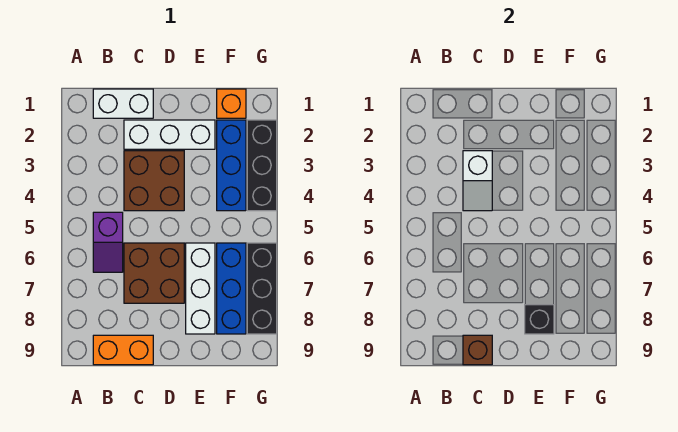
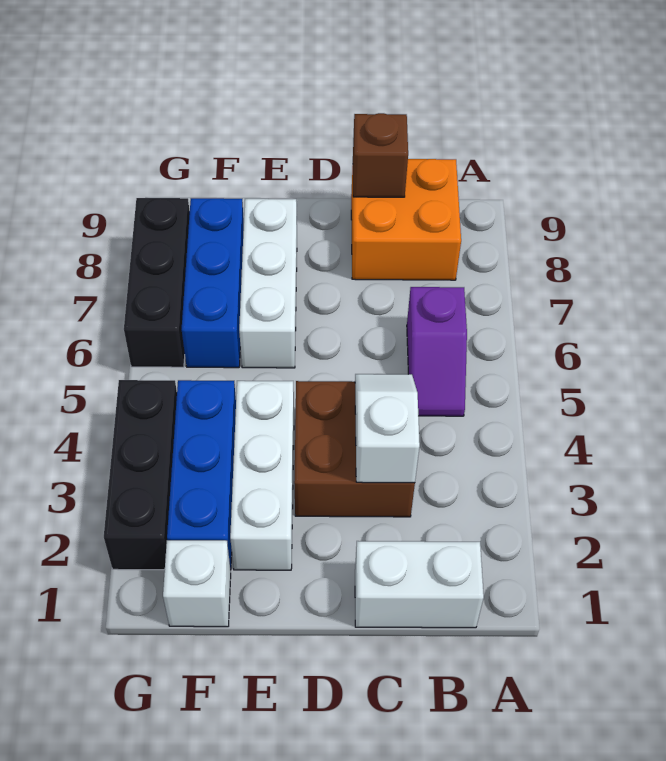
purple 1x2 slope [93,212,123,272] -> purple 1x2 slope turned to [407,287,467,416]
orange 1x2 brick [93,335,153,365] -> orange 2x2 brick [351,159,461,280]
white 1x3 brick [124,120,215,149] -> white 1x3 brick turned to [230,381,294,570]
brown 2x2 brick [124,243,184,303] -> none
black 1x1 brick [525,305,554,334] -> none
orange 1x1 brick [217,89,246,118] -> white 1x1 brick [163,540,231,627]

